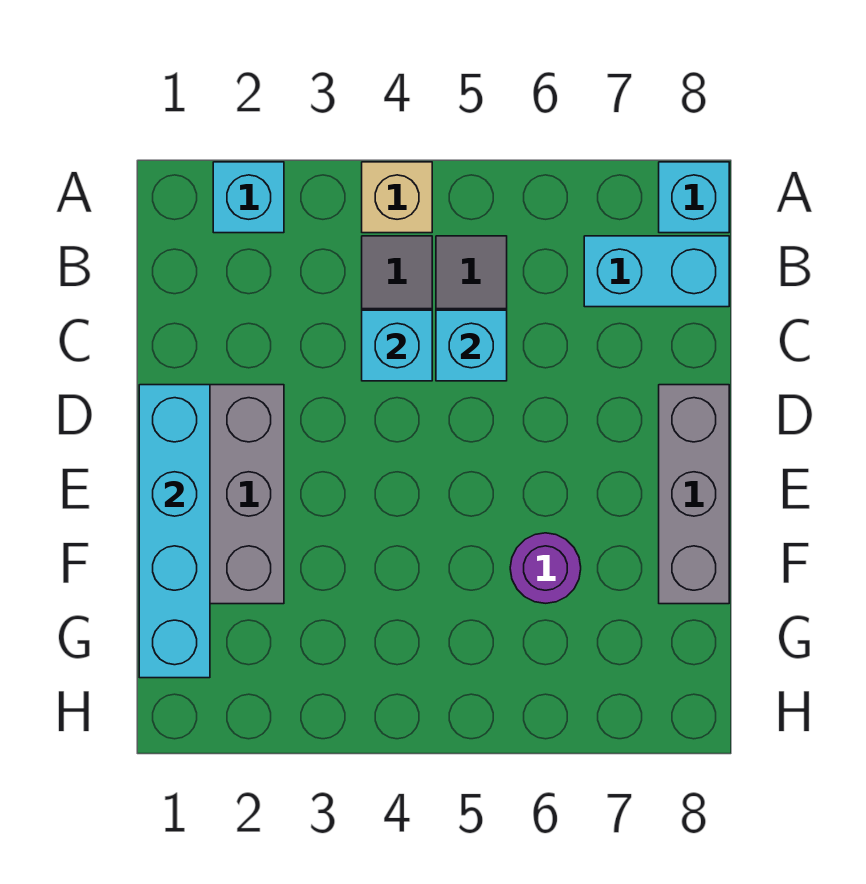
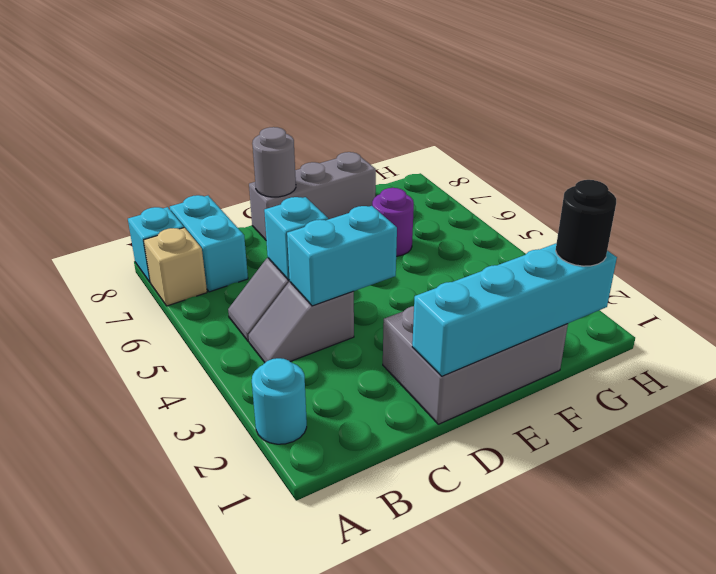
cyan 1x1 brick [213,162,284,233] -> cyan 1x1 round brick [252,358,307,444]
tan 1x1 brick [362,162,432,233] -> tan 1x1 brick moved to [144,228,207,306]
cyan 1x1 brick [362,310,432,381] -> cyan 1x2 brick [287,206,397,306]
none -> grey 1x1 round brick [252,127,296,197]
none -> black 1x1 round brick [556,180,616,266]

